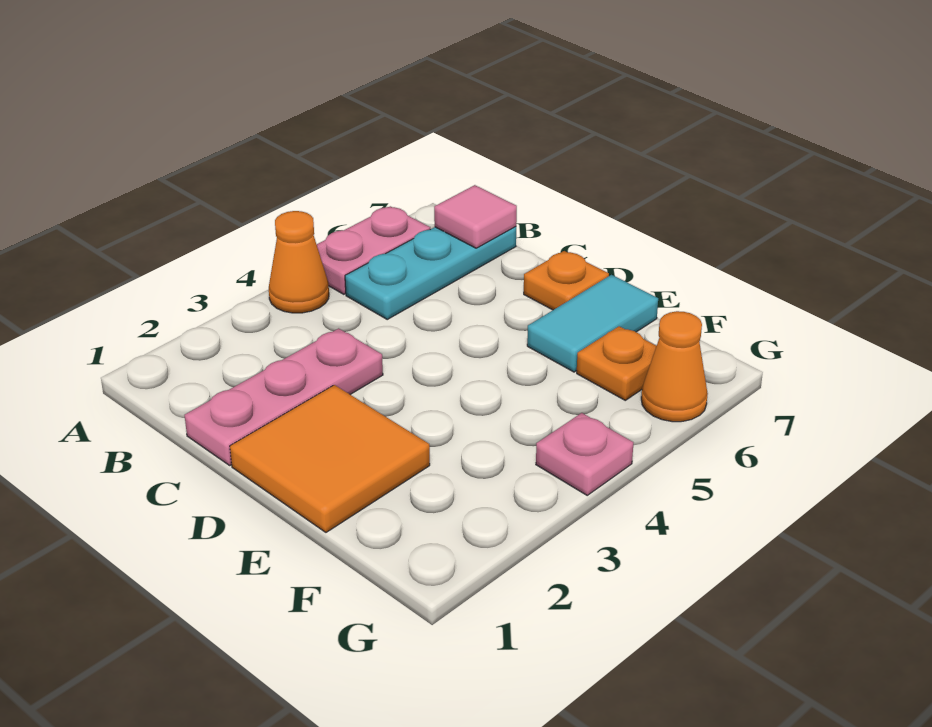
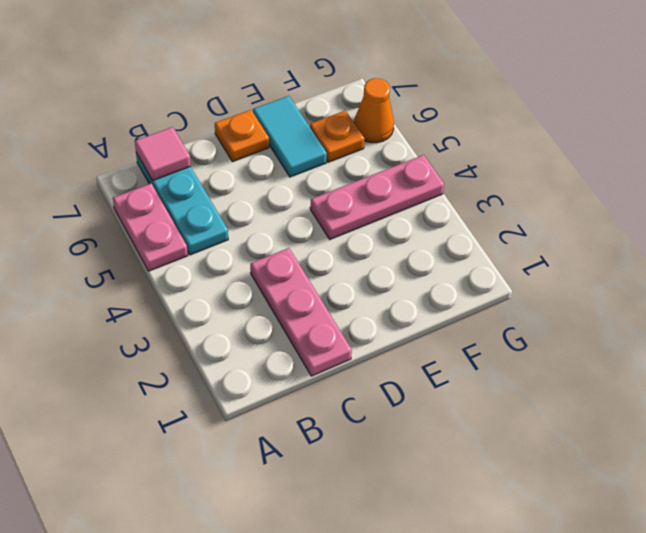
orange 1x1 cone [269,211,329,313] -> none
orange 2x2 tile [230,385,430,532] -> none
pink 1x1 plate [536,413,634,495] -> pink 1x3 plate [310,155,444,239]

